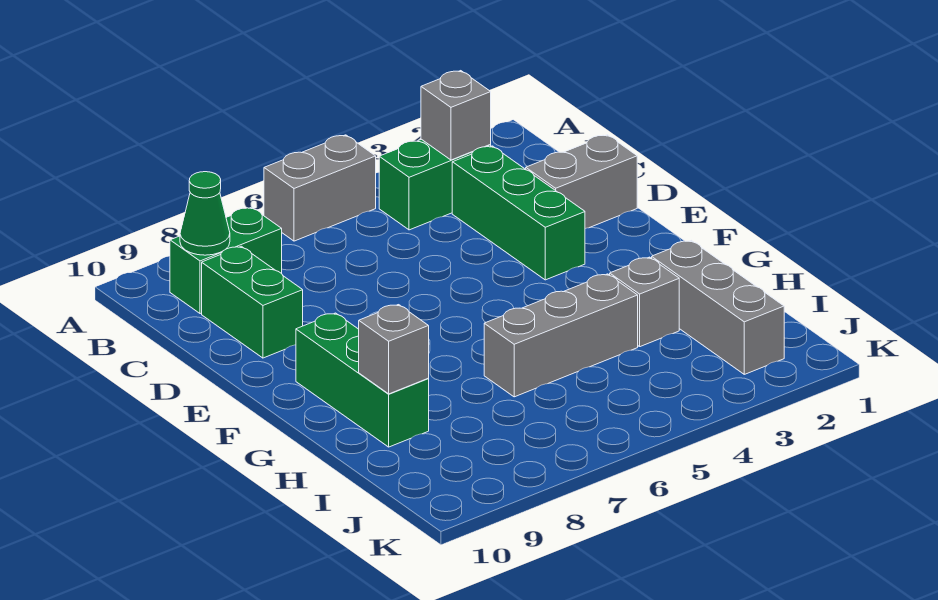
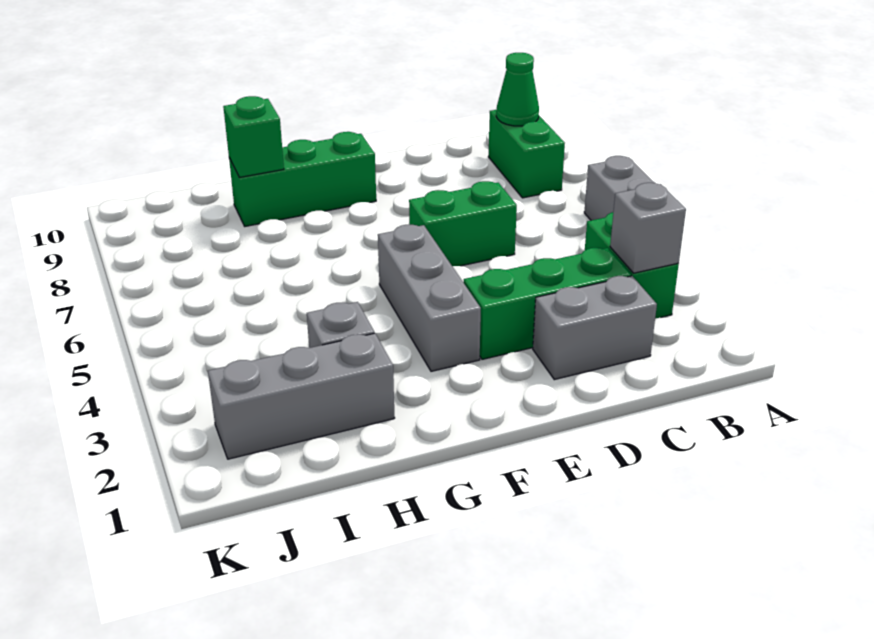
green 1x2 brick [202,246,303,358] -> green 1x2 brick moved to [409,181,517,266]
grey 1x2 brick [526,135,637,229] -> grey 1x2 brick turned to [533,276,657,380]
grey 1x3 brick [484,274,638,397] -> grey 1x3 brick moved to [378,224,481,371]
grey 1x1 brick [359,305,429,394] -> green 1x1 brick [223,96,284,178]

